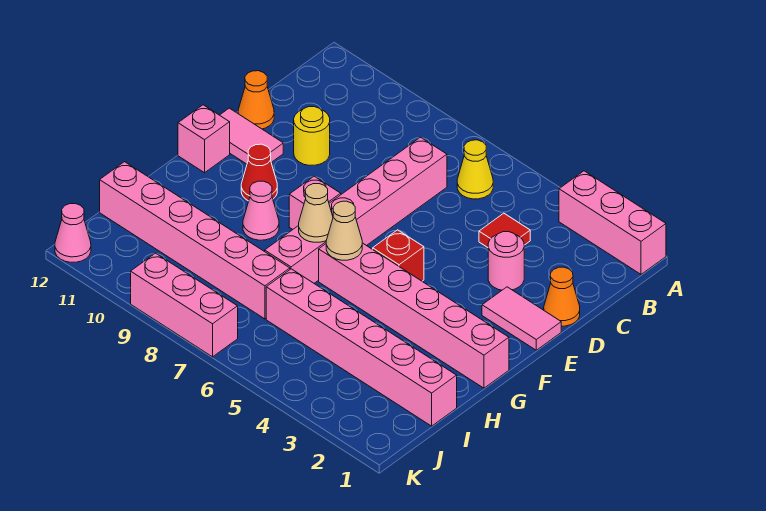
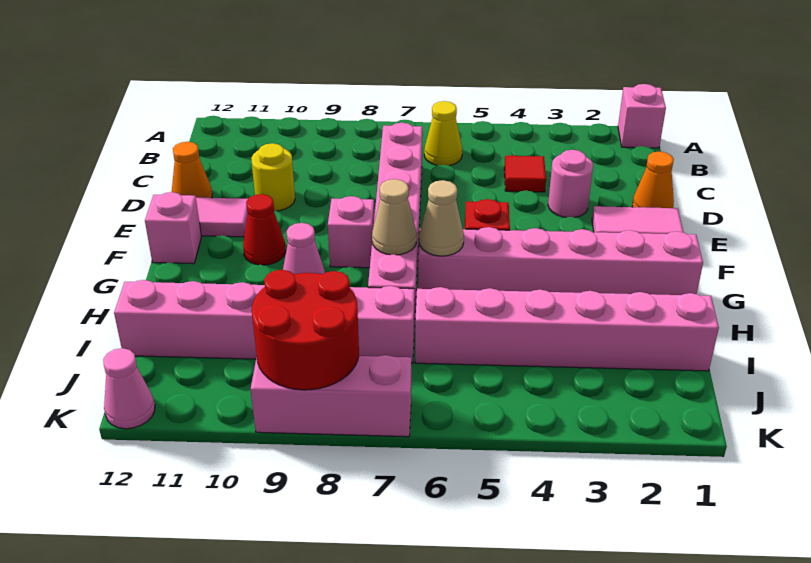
pink 1x3 brick [559,171,666,274] -> pink 1x1 brick [618,84,666,148]
none -> red 2x2 round brick [252,270,359,390]

